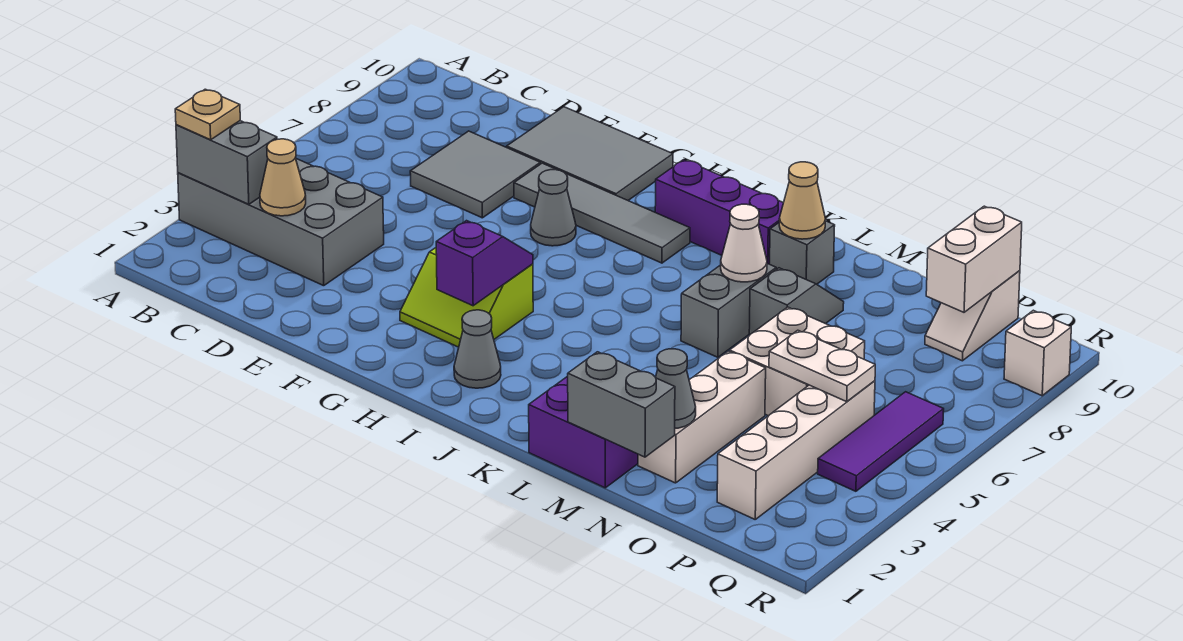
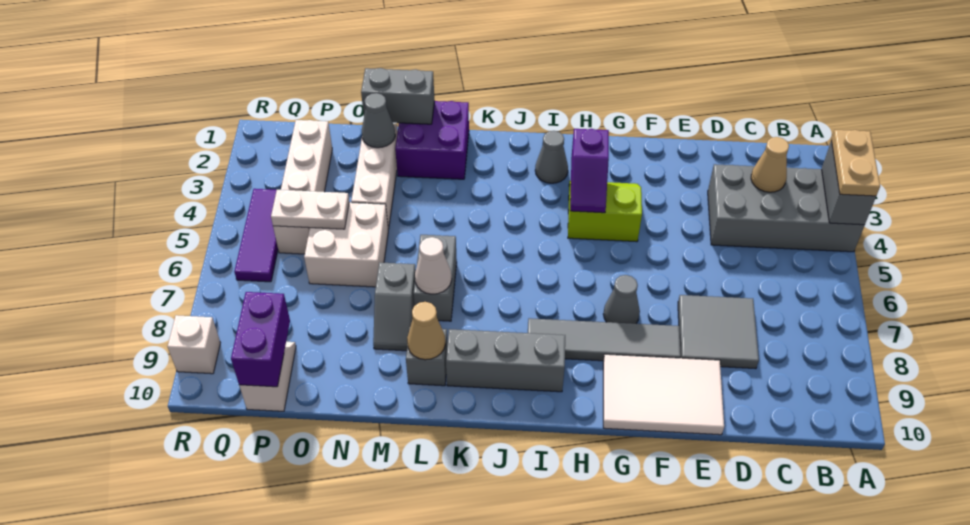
grey 1x2 brick [176,121,277,204] -> grey 1x2 brick turned to [822,141,876,225]
tan 1x1 plate [175,89,240,140] -> tan 1x2 plate [831,130,880,196]
grey 2x3 tile [507,107,673,200] -> white 2x3 tile [603,354,724,435]
purple 1x3 brick [655,160,783,264] -> grey 1x3 brick [446,329,565,392]
white 1x2 brick [926,206,1022,312] -> purple 1x2 brick [231,292,290,387]

